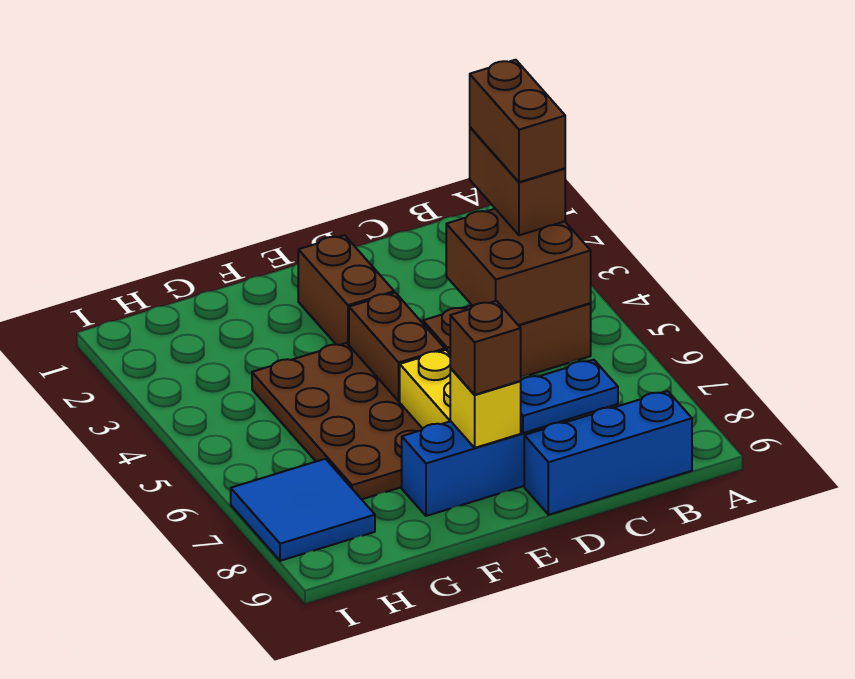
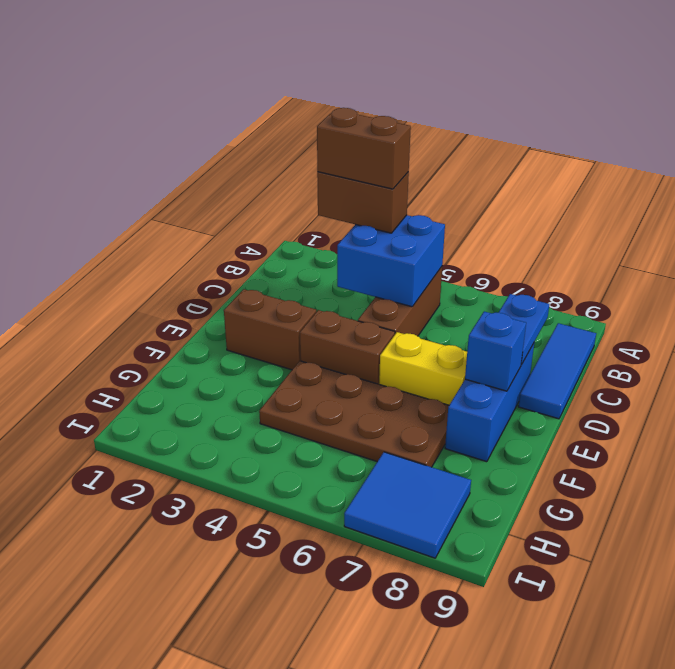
brown 2x2 brick [446,209,591,325] -> blue 2x2 brick [337,215,445,307]
blue 1x3 brick [524,391,692,515] -> blue 1x3 tile [518,323,596,419]
yellow 1x1 brick [450,369,521,448] -> blue 1x1 brick [465,311,526,391]
brown 1x1 brick [450,301,521,395] -> none

